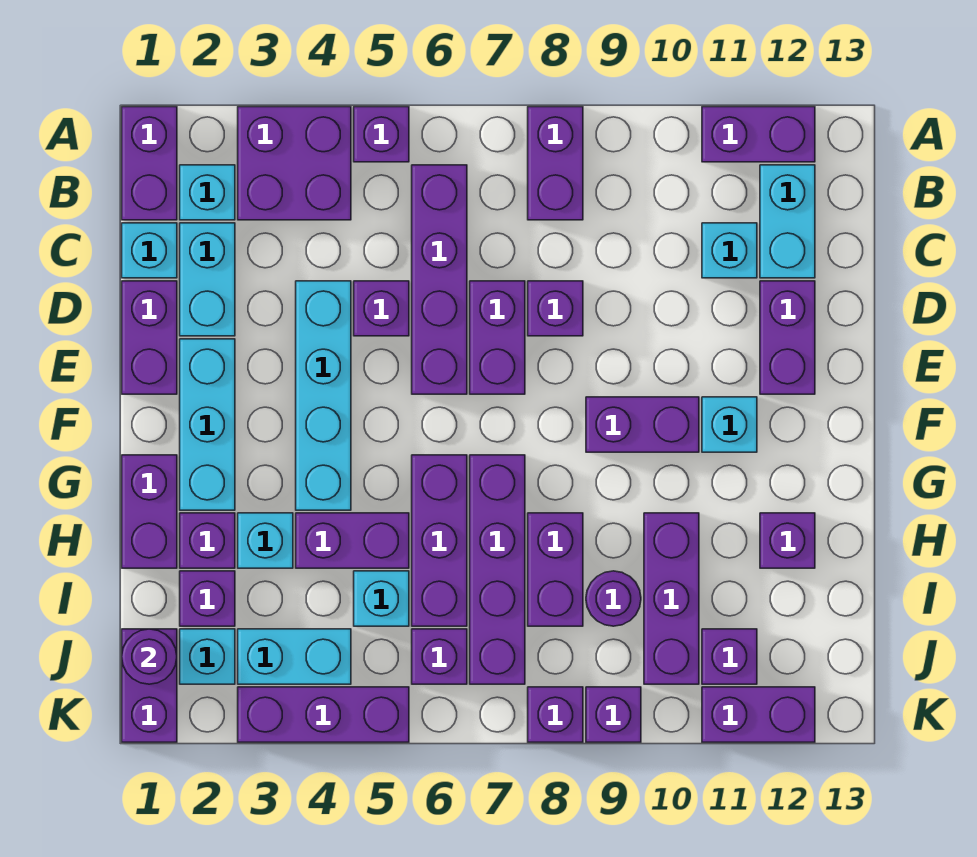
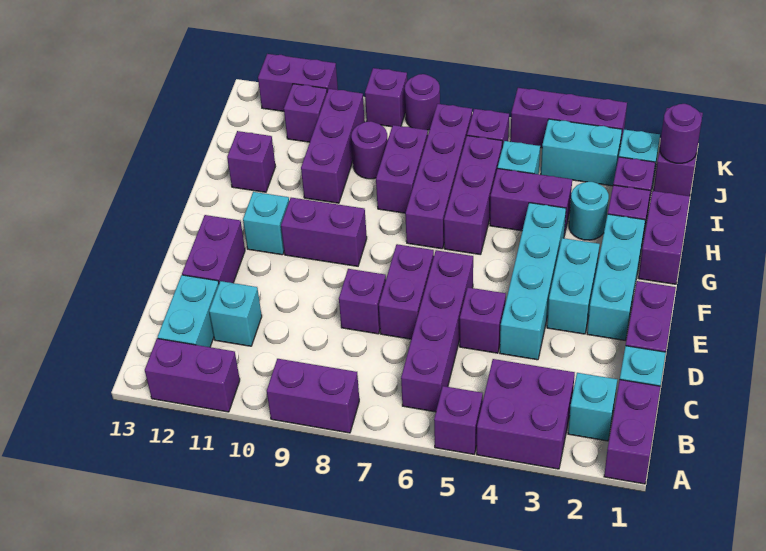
purple 1x2 brick [528,107,583,220] -> purple 1x2 brick turned to [267,359,359,433]
cyan 1x2 brick [180,223,235,336] -> cyan 1x2 brick moved to [547,238,600,334]
cyan 1x1 brick [238,513,293,568] -> cyan 1x1 round brick [569,182,609,240]
purple 1x1 brick [528,687,583,742] -> purple 1x1 round brick [405,74,440,130]

